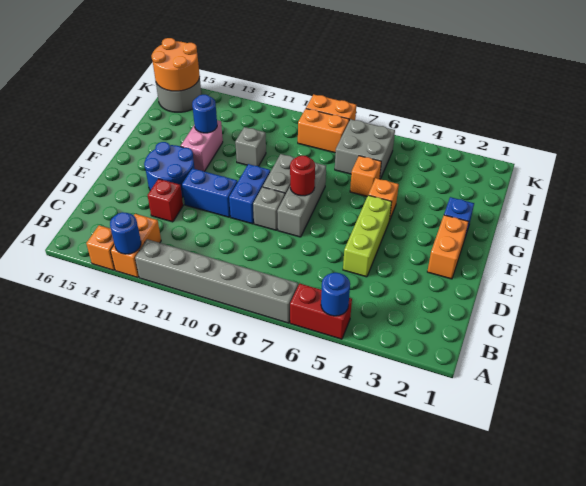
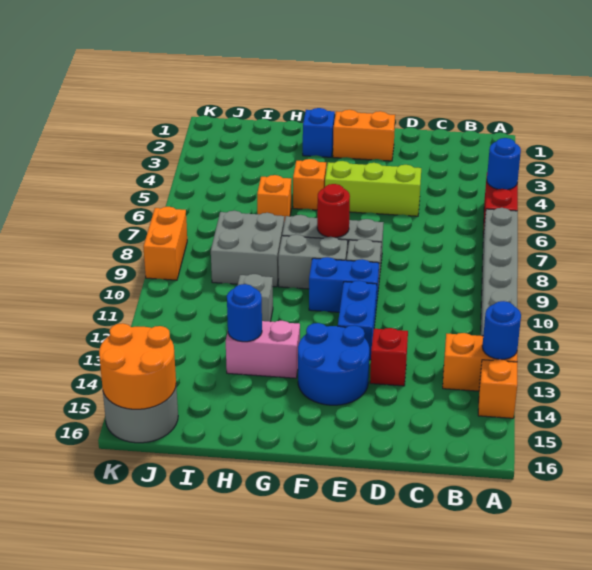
grey 2x2 brick [335,119,395,179] -> grey 2x2 brick moved to [211,210,284,287]
orange 1x2 brick [298,109,349,153] -> none

